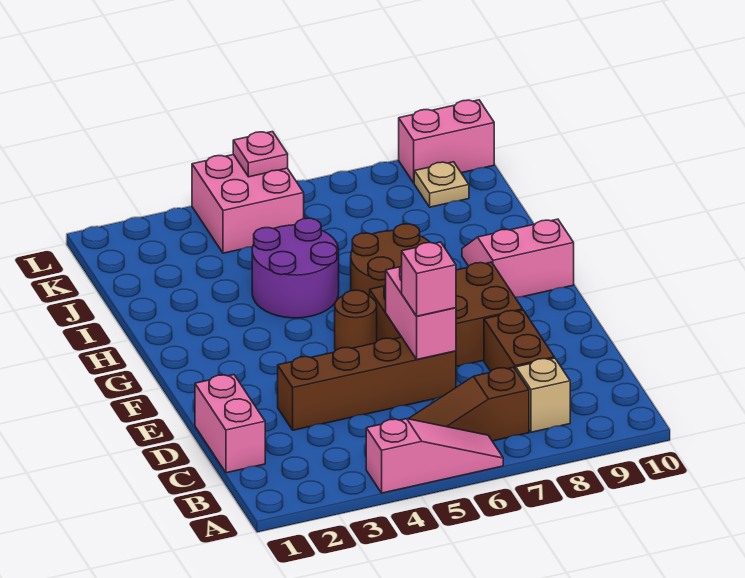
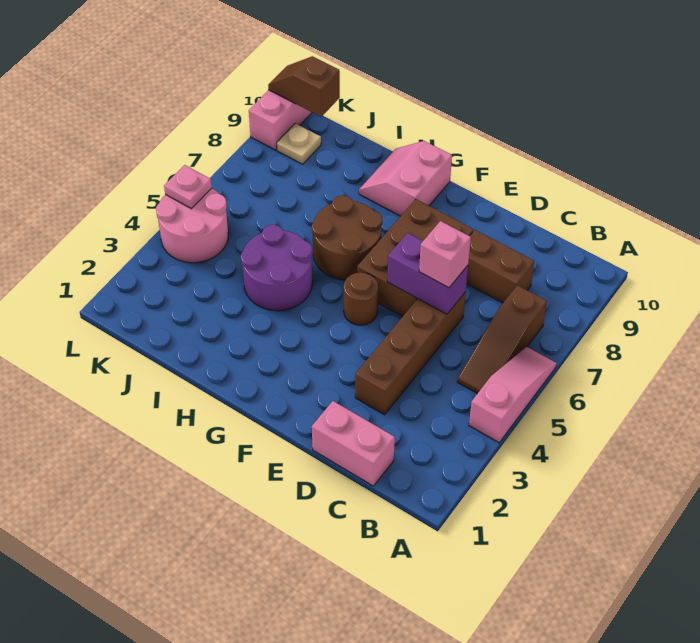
tan 1x1 brick [516,358,570,432] -> none
pink 1x2 brick [386,266,456,359] -> purple 1x2 brick [387,233,468,314]
pink 2x2 brick [192,155,304,253] -> pink 2x2 round brick [156,188,228,263]
none -> brown 1x2 slope [268,56,340,117]

